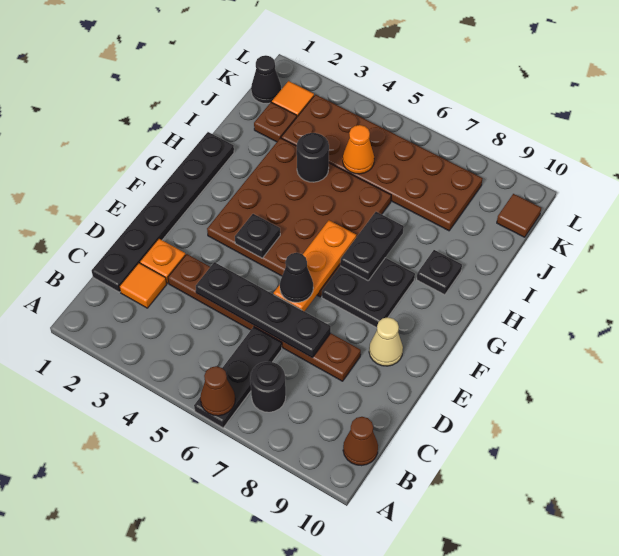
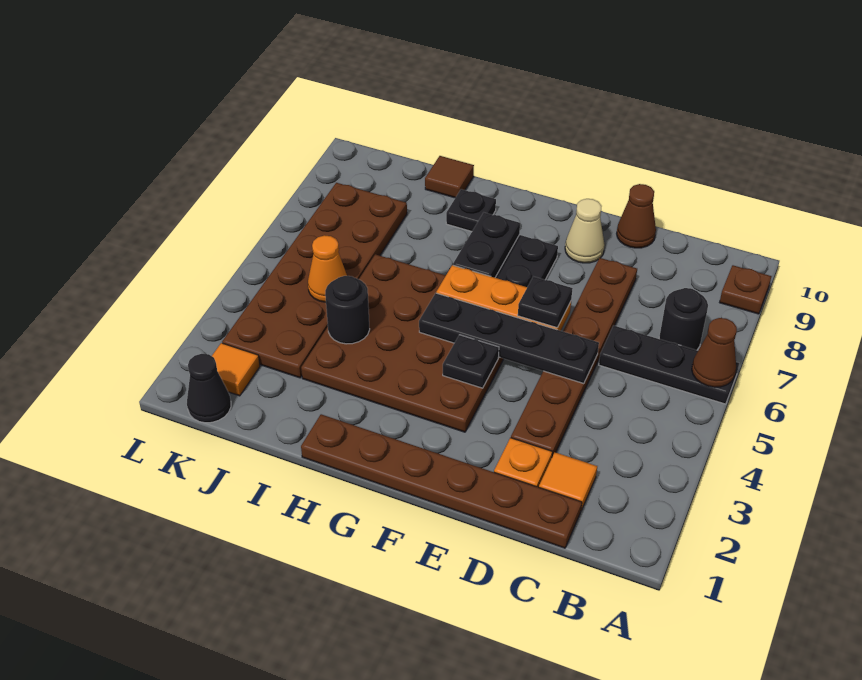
brown 1x1 cone [343,417,378,466] -> brown 1x1 cone moved to [617,184,656,248]
black 1x6 plate [92,132,234,292] -> brown 1x6 plate [301,414,582,548]
black 1x4 plate [196,262,331,358] -> black 1x4 plate turned to [419,293,599,384]
black 1x1 cone [280,252,313,302] -> black 1x1 plate [518,276,573,328]
black 1x2 plate [340,212,404,280] -> black 1x2 plate turned to [453,213,520,278]
brown 1x1 plate [254,102,297,142] -> brown 1x1 plate moved to [720,265,771,314]
brown 1x1 tile [497,194,541,237] -> brown 1x1 tile moved to [425,156,474,198]

